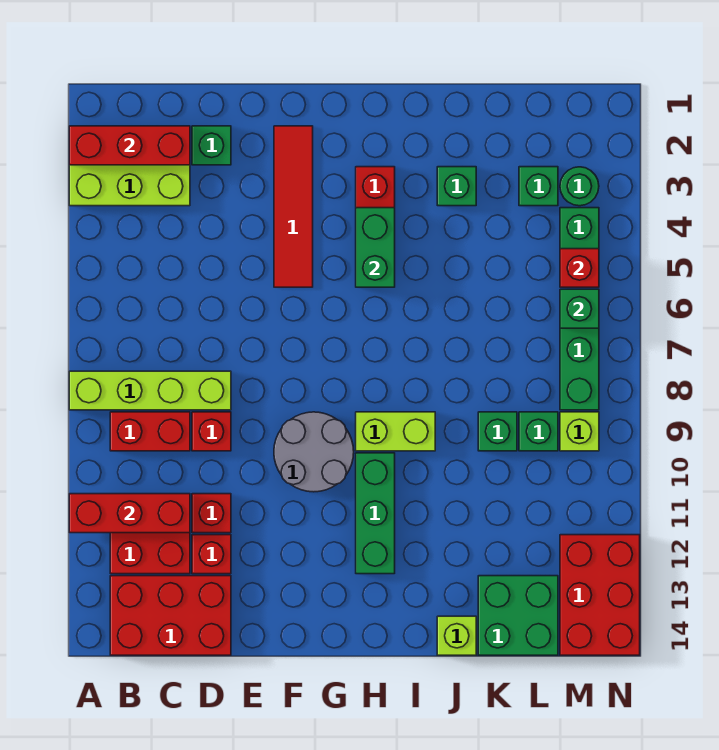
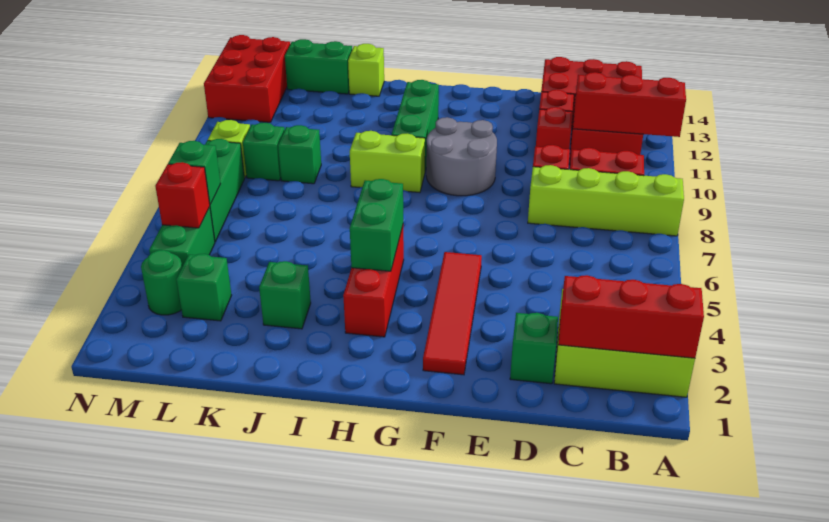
green 2x2 brick [478,576,558,655] -> green 1x2 brick [285,39,352,94]

